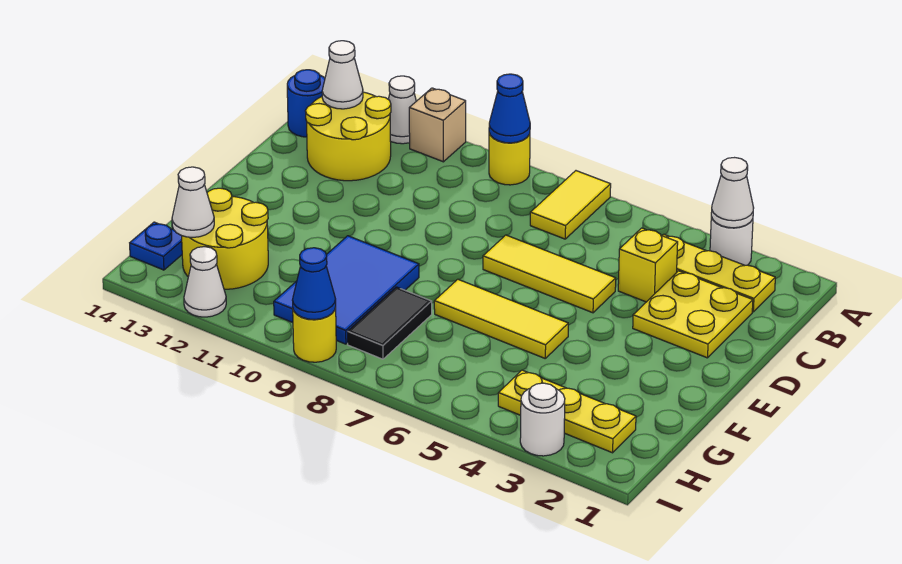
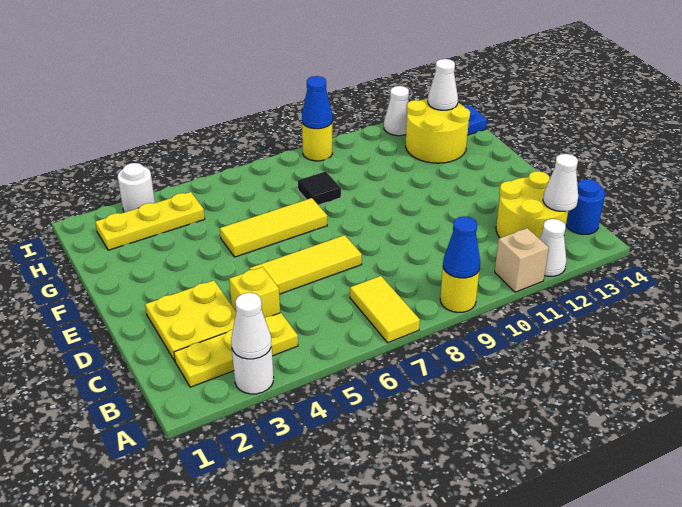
blue 2x3 tile [274,236,419,344] -> none
black 1x2 tile [347,287,432,359] -> black 1x1 tile [298,171,341,205]

